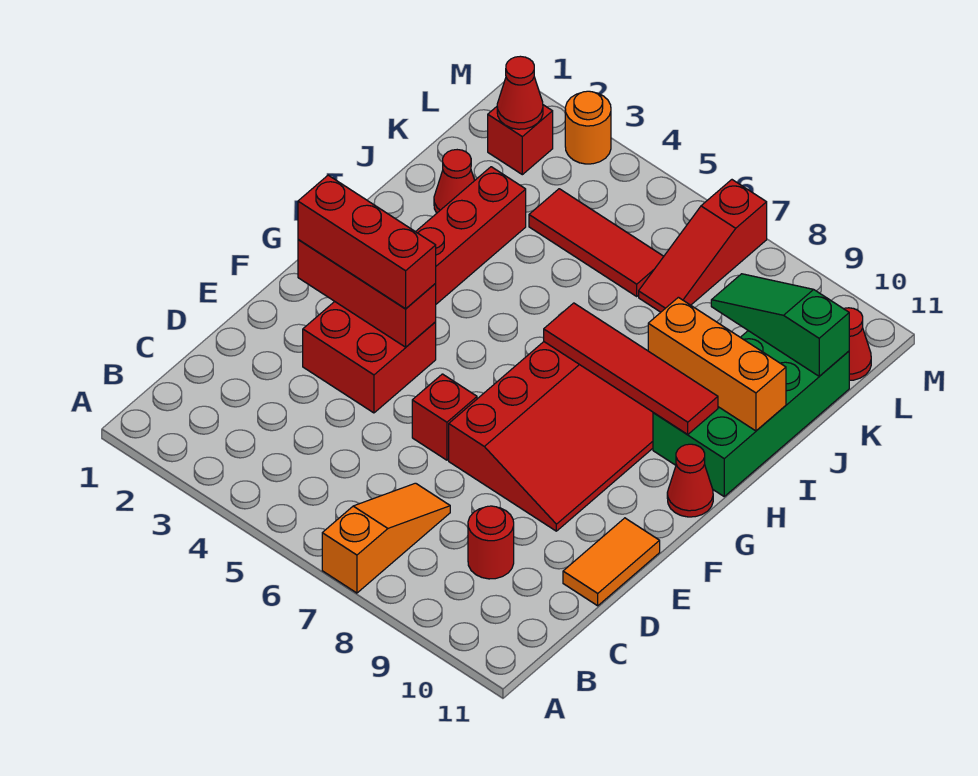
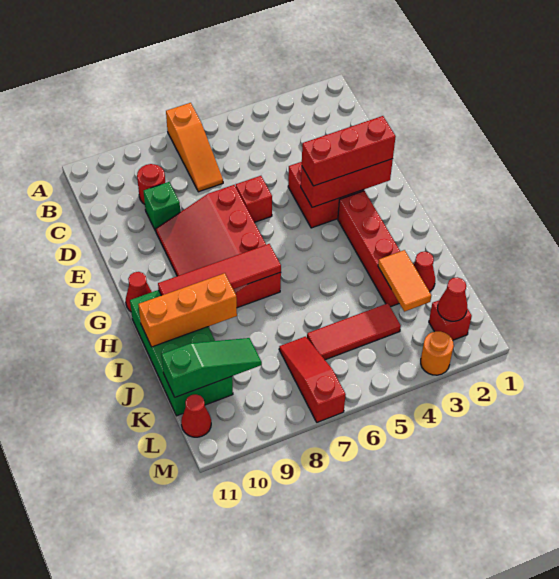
none -> green 1x1 brick [144,182,180,231]
orange 1x2 tile [563,518,660,606] -> orange 1x2 tile moved to [378,250,431,312]

